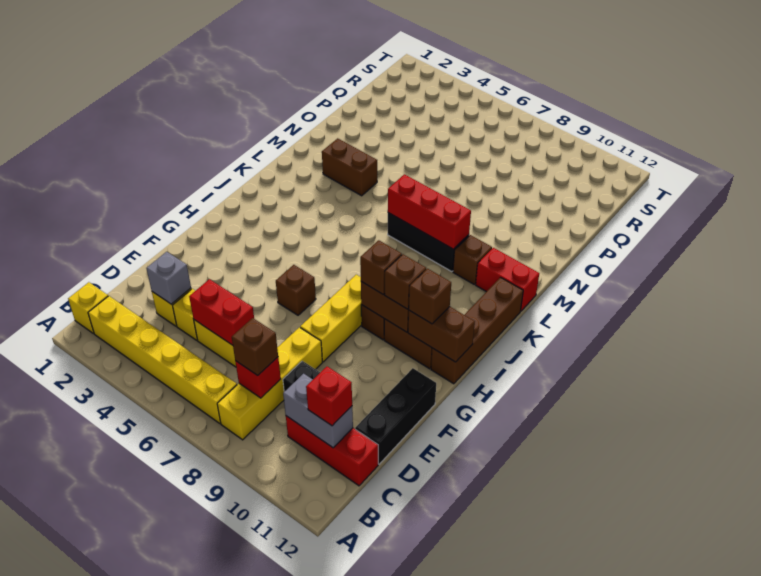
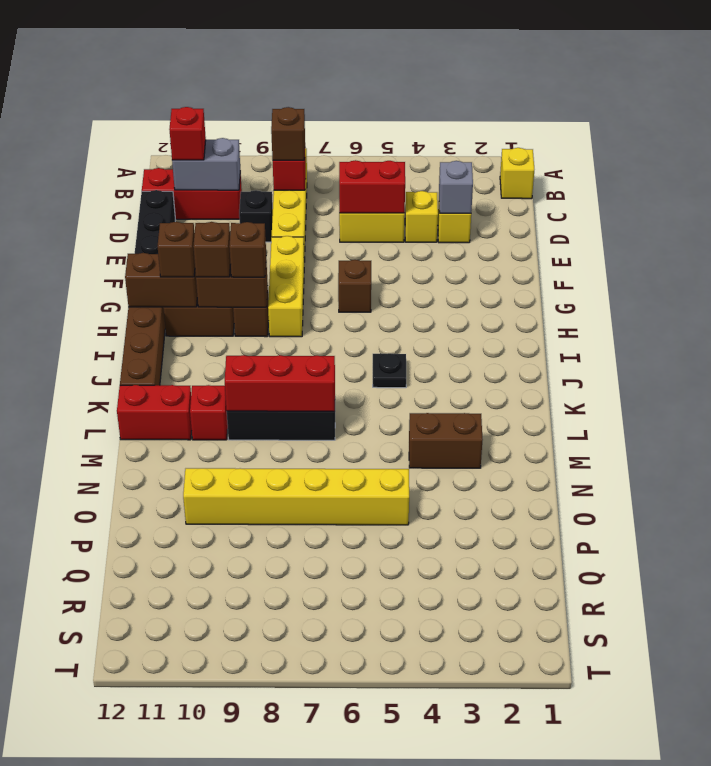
yellow 1x6 brick [88,296,237,423] -> yellow 1x6 brick moved to [183,468,409,525]
none -> black 1x1 plate [373,353,406,388]
brown 1x1 brick [453,235,492,285] -> red 1x1 brick [190,385,228,440]

